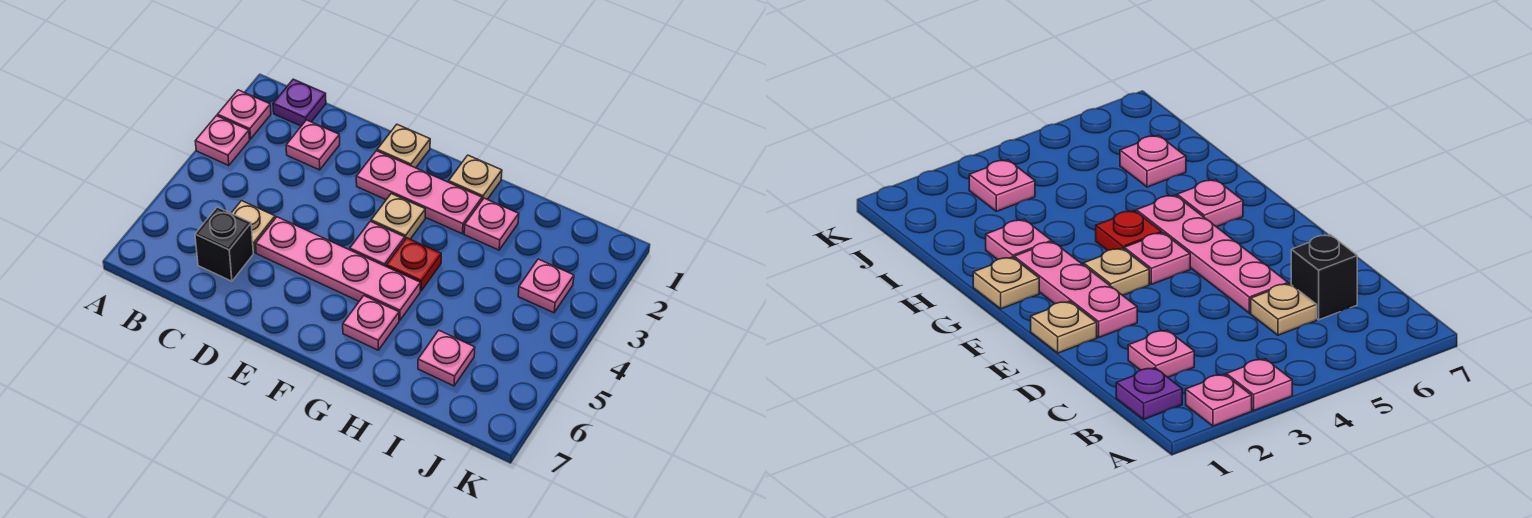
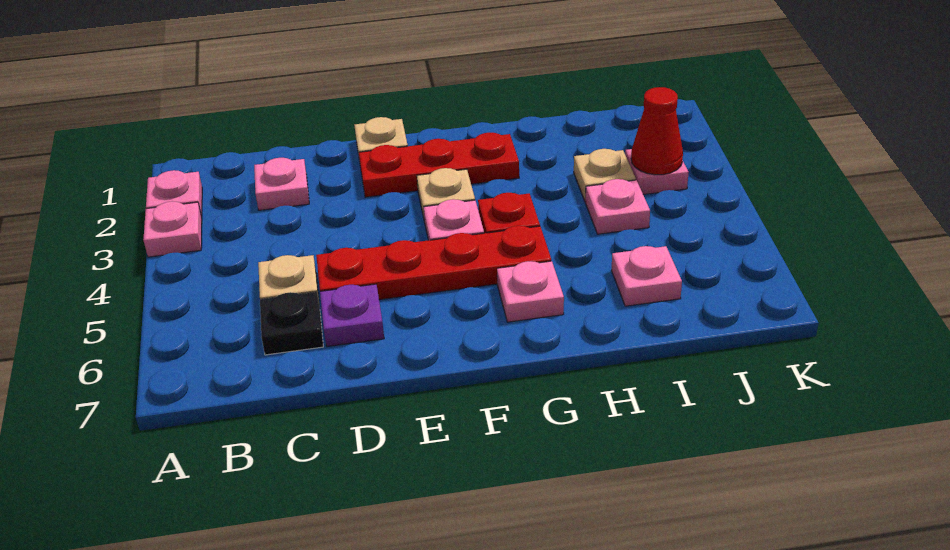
purple 1x1 plate [273,79,326,126] -> purple 1x1 plate moved to [320,284,384,347]
black 1x1 brick [195,207,253,281] -> black 1x1 plate [260,292,323,355]
pink 1x4 plate [256,217,420,320] -> red 1x4 plate [316,226,551,300]
pink 1x3 plate [356,151,482,234] -> red 1x3 plate [359,133,519,197]
tan 1x1 plate [449,155,502,200] -> tan 1x1 plate moved to [574,149,636,202]
pink 1x1 plate [464,198,519,250] -> pink 1x1 plate moved to [586,179,650,234]
none -> red 1x1 cone [631,87,683,175]

